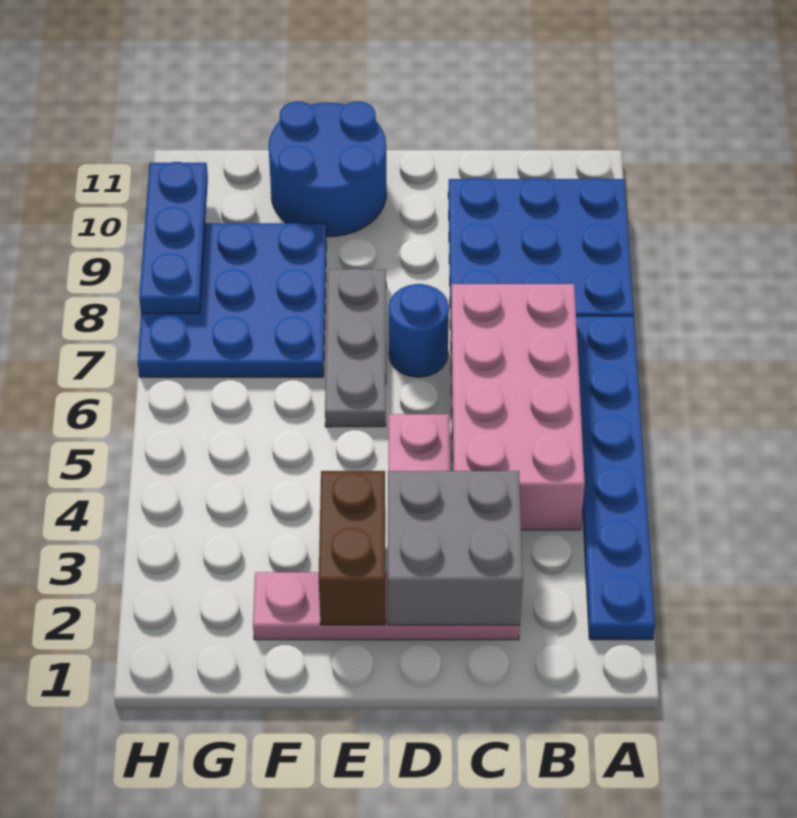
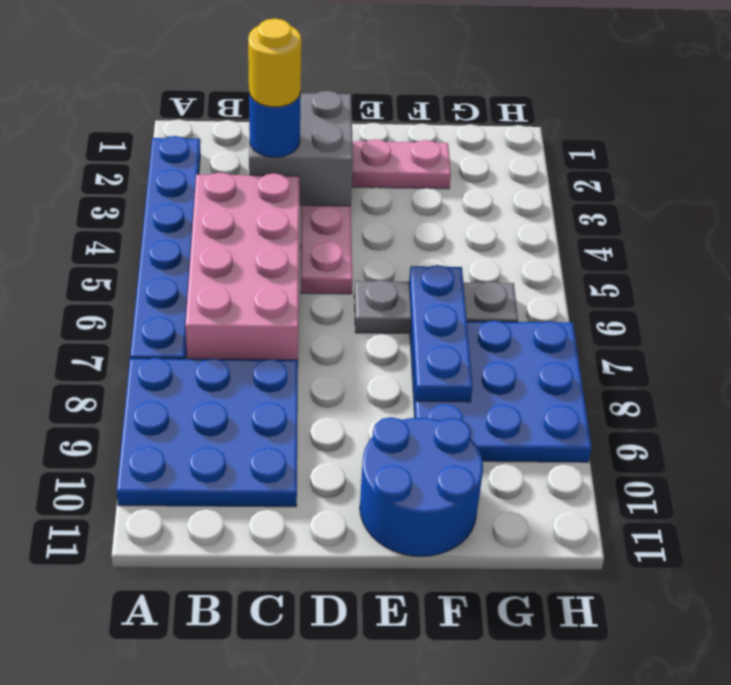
none -> yellow 1x1 round brick [248,19,301,107]
blue 1x1 round brick [389,284,449,377] -> blue 1x1 round brick moved to [249,92,301,157]
brown 1x2 brick [319,471,385,625] -> none
grey 1x3 plate [325,269,386,427] -> grey 1x3 plate turned to [354,280,518,333]
blue 1x3 plate [139,162,208,313] -> blue 1x3 plate moved to [409,265,473,402]

